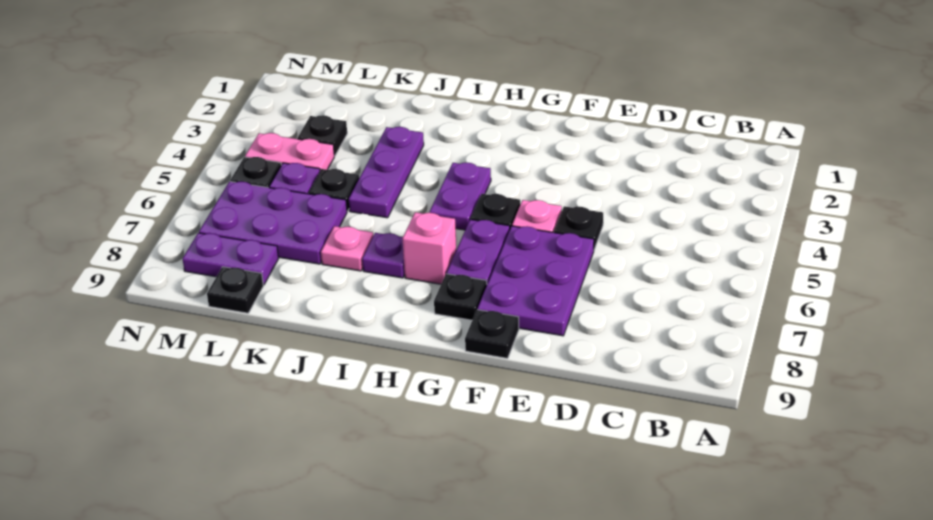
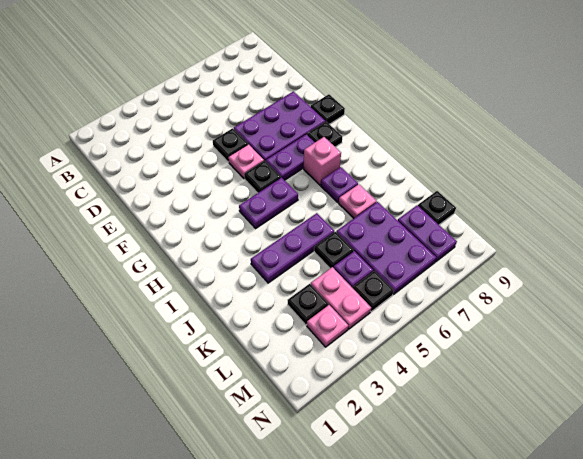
none -> pink 1x1 plate [307,305,348,347]

